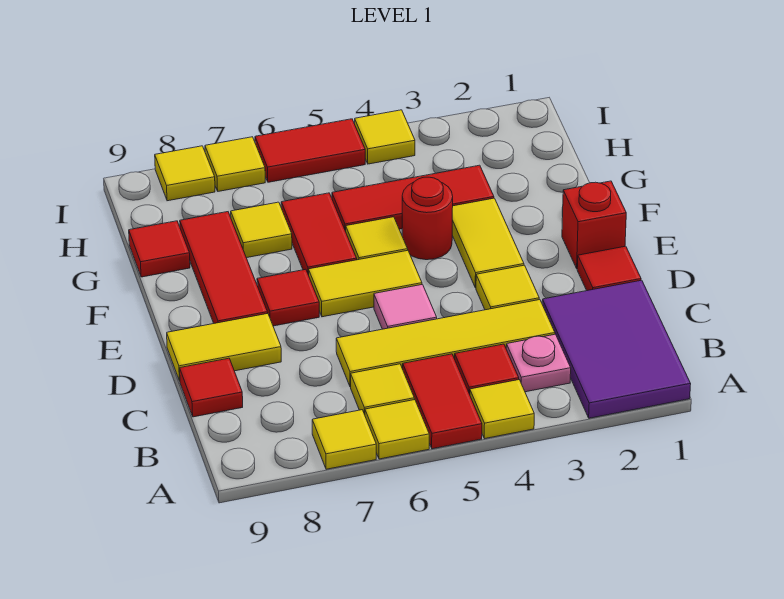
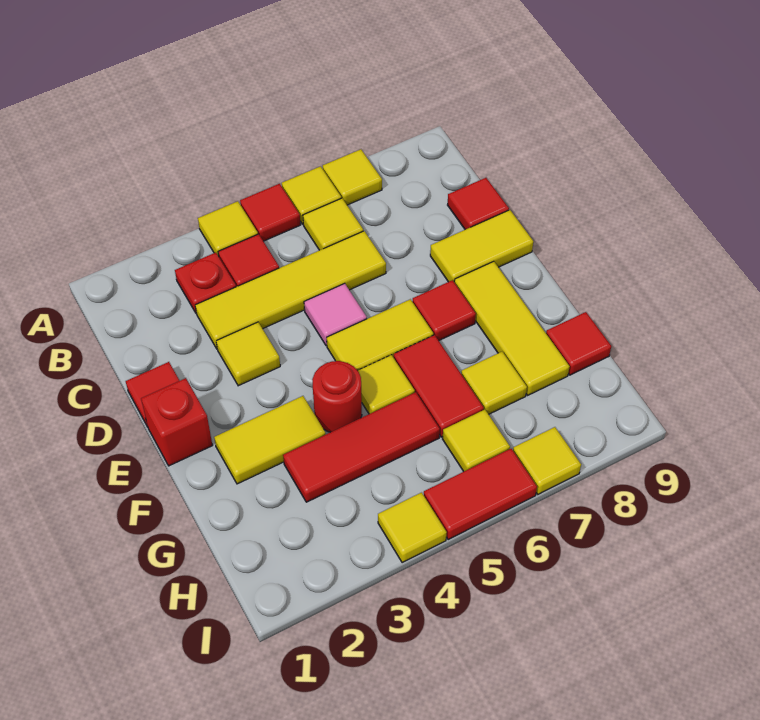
purple 2x3 tile [542,280,691,418] -> none
red 1x2 tile [403,354,482,449] -> red 1x1 tile [240,184,300,241]
pink 1x1 plate [506,334,571,392] -> red 1x1 plate [175,253,236,313]
yellow 1x2 tile [452,198,524,288] -> yellow 1x2 tile turned to [214,396,326,484]
red 1x3 tile [180,212,268,323] -> yellow 1x3 tile [454,261,570,395]
yellow 1x1 tile [155,146,215,201] -> yellow 1x1 tile moved to [443,410,510,472]

